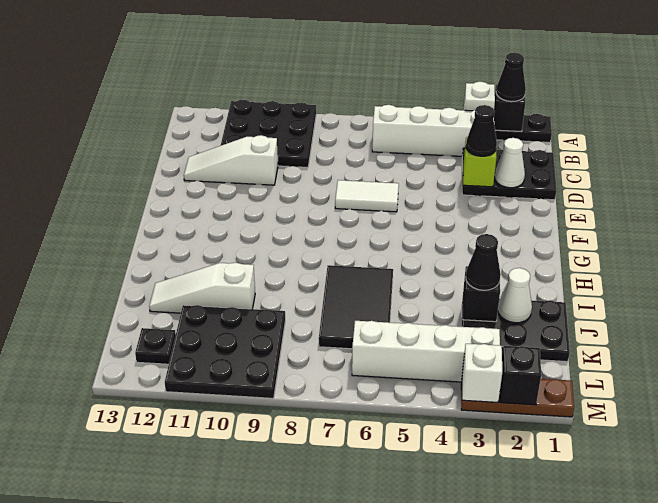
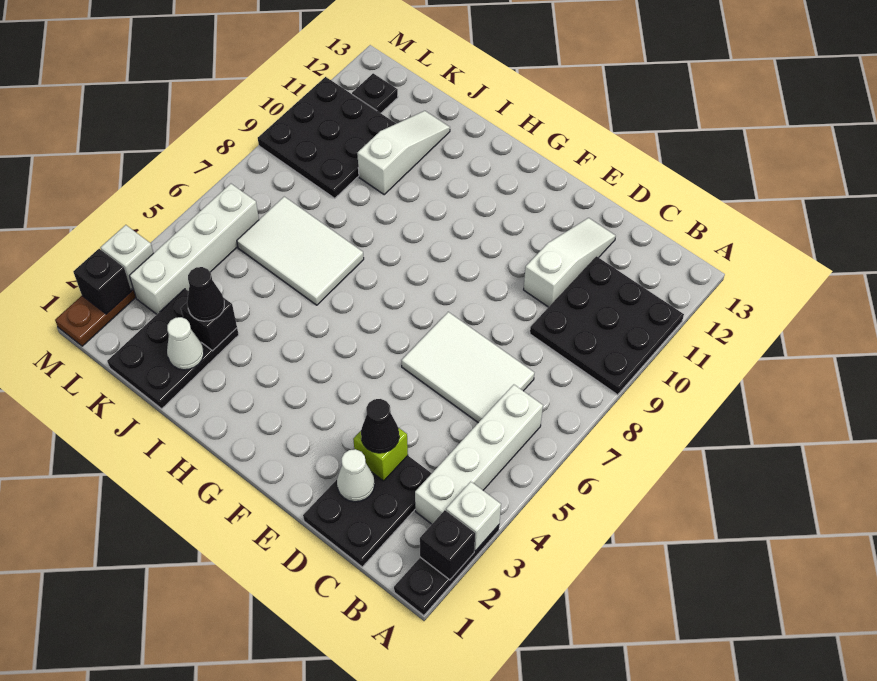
black 1x1 cone [496,52,526,102] -> none
white 1x2 tile [335,180,399,212] -> white 2x3 tile [402,312,534,423]
black 2x3 tile [319,265,393,349] -> white 2x3 tile [237,197,364,305]

